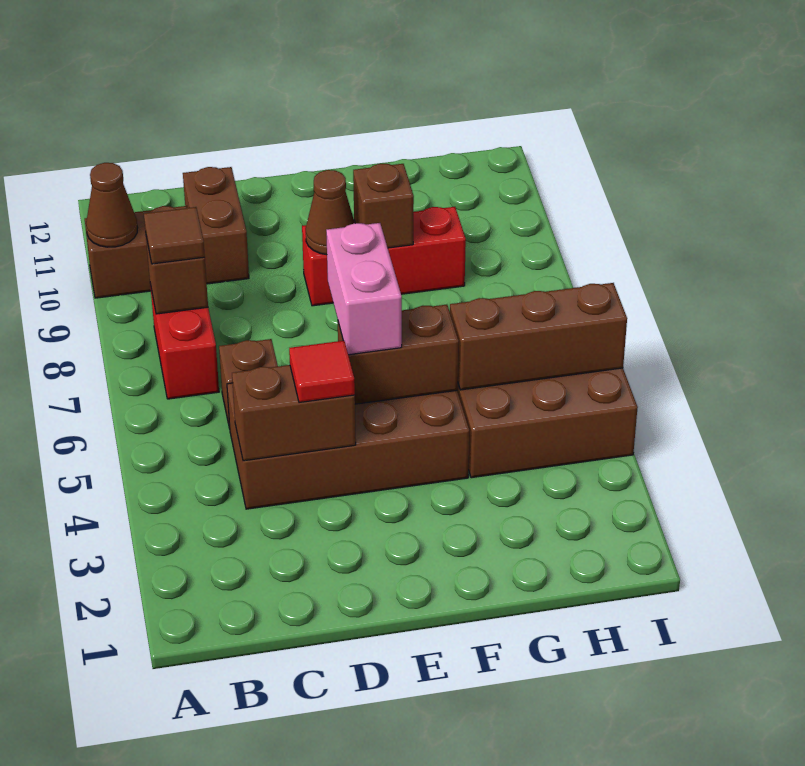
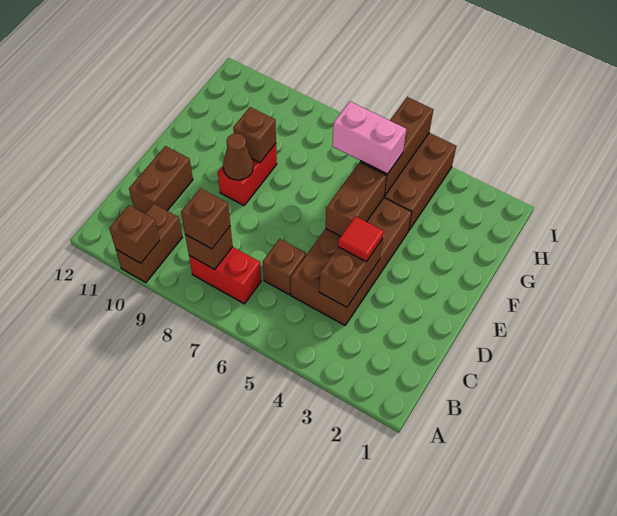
brown 1x1 cone [86,163,138,247] -> brown 1x1 brick [109,205,160,263]
brown 1x1 tile [144,207,205,264] -> brown 1x1 brick [181,188,230,249]
brown 1x2 brick [183,167,249,284] -> brown 1x2 brick turned to [129,146,193,214]
pink 1x2 brick [326,223,402,355] -> pink 1x2 brick moved to [332,102,406,174]
red 1x3 brick [302,207,466,306] -> red 1x2 brick [218,143,277,205]

